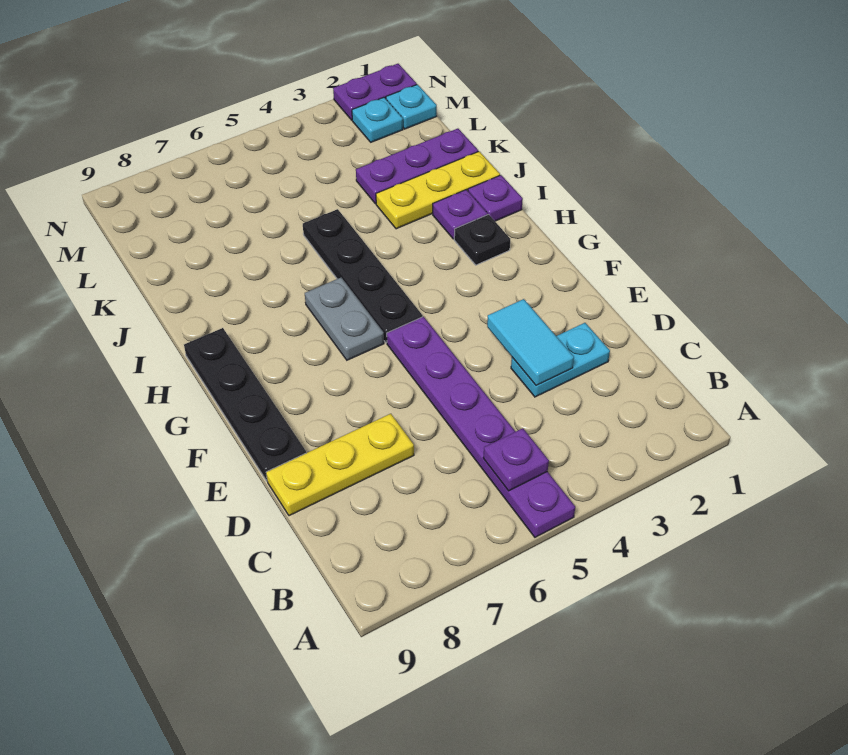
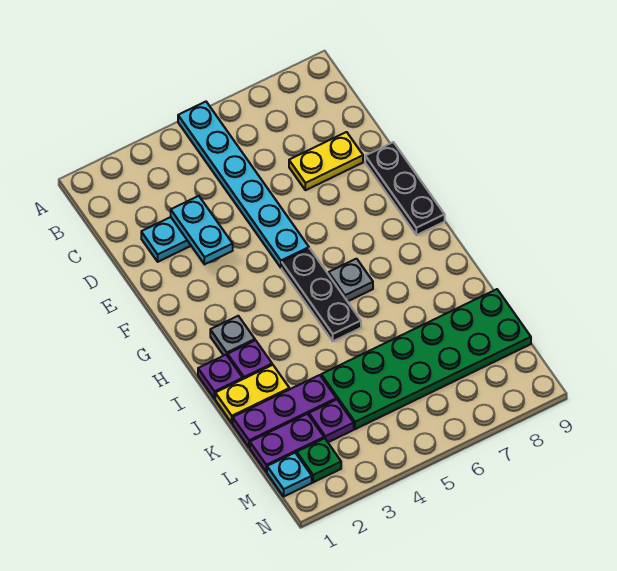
purple 1x6 plate [387,317,575,537] -> cyan 1x6 plate [178,102,309,268]
purple 1x1 plate [483,428,549,491] -> purple 1x1 plate moved to [309,399,354,442]
cyan 1x2 tile [487,299,574,386] -> cyan 1x2 plate [171,196,233,264]
yellow 1x3 plate [266,414,414,516] -> yellow 1x2 plate [289,132,363,190]
black 1x4 plate [184,328,306,481] -> black 1x3 plate [365,142,445,235]
black 1x4 plate [303,209,423,343] -> black 1x3 plate [282,248,361,341]
grey 1x2 plate [305,277,384,360] -> grey 1x1 plate [329,259,373,301]
black 1x1 plate [454,214,510,265] -> grey 1x1 plate [210,316,255,356]
yellow 1x3 plate [376,151,500,229] -> yellow 1x2 plate [215,365,289,423]
none -> green 2x6 plate [321,289,531,429]
cyan 1x1 plate [352,97,403,142] -> green 1x1 plate [297,438,341,482]
purple 1x2 plate [333,64,417,120] -> purple 1x2 plate moved to [250,414,324,472]

